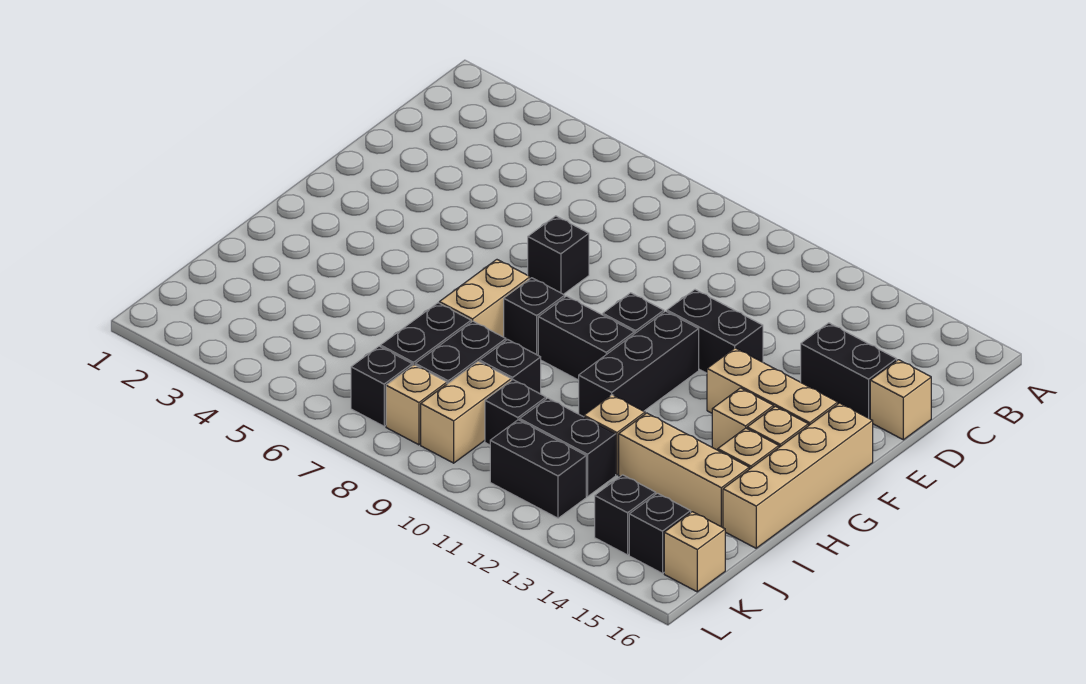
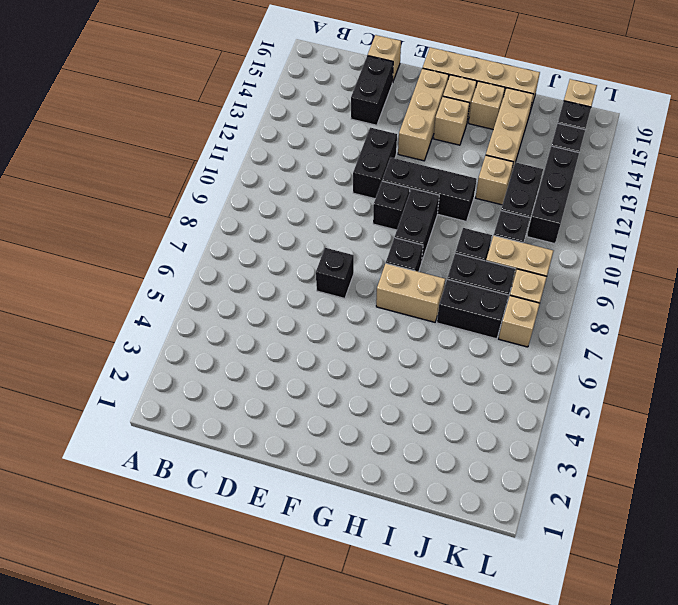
black 1x1 brick [351,346,412,426] -> tan 1x1 brick [499,296,540,347]
black 1x2 brick [490,420,586,518] -> black 1x3 brick [527,146,579,244]

